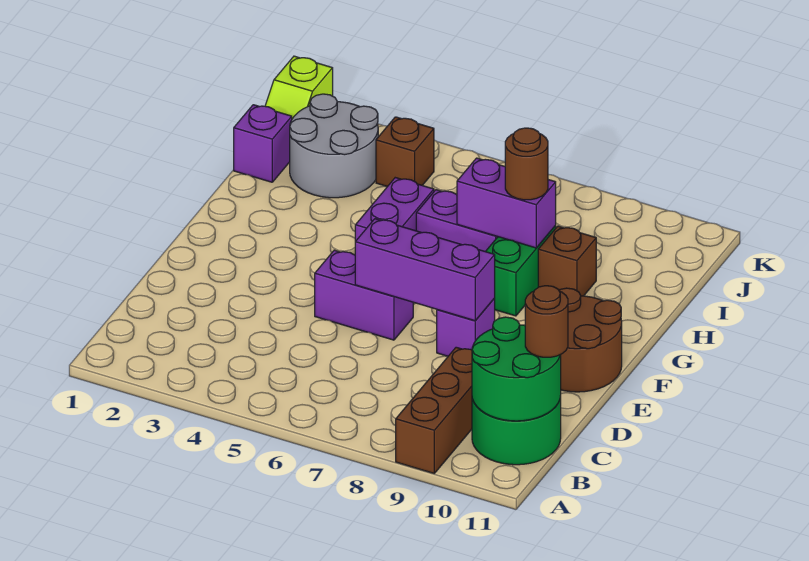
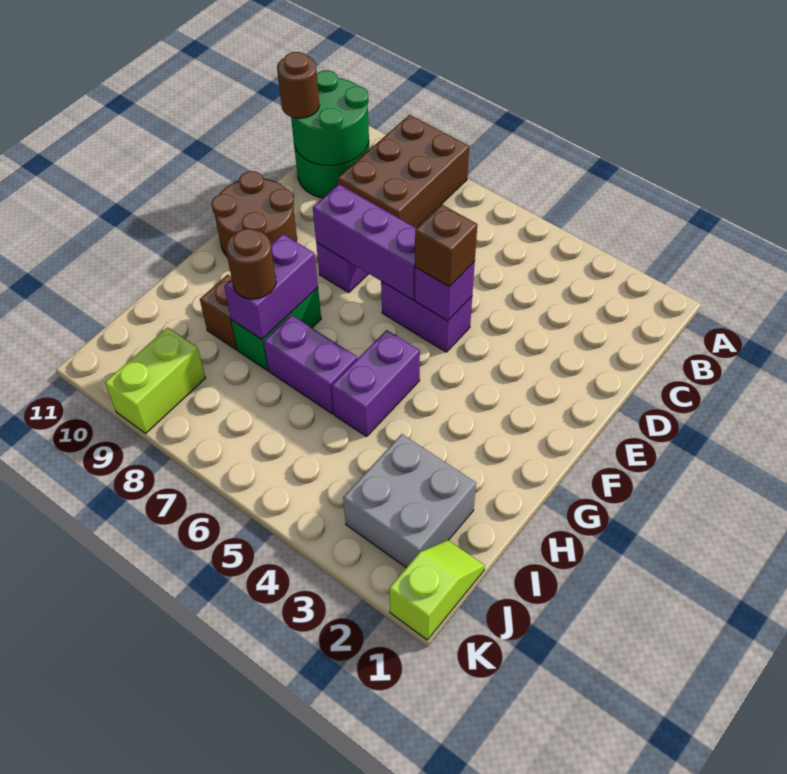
brown 1x3 brick [396,347,472,473] -> brown 2x3 brick [338,115,469,228]
purple 1x2 brick [457,158,556,248] -> purple 1x2 brick turned to [224,234,318,339]
purple 1x1 brick [234,105,292,182] -> purple 1x1 brick moved to [415,262,475,321]
grey 2x2 round brick [290,94,378,198] -> grey 2x2 brick [343,434,476,568]
brown 1x1 brick [376,117,434,187] -> brown 1x1 brick moved to [415,205,477,287]
none -> lime 1x2 brick [105,327,205,433]

